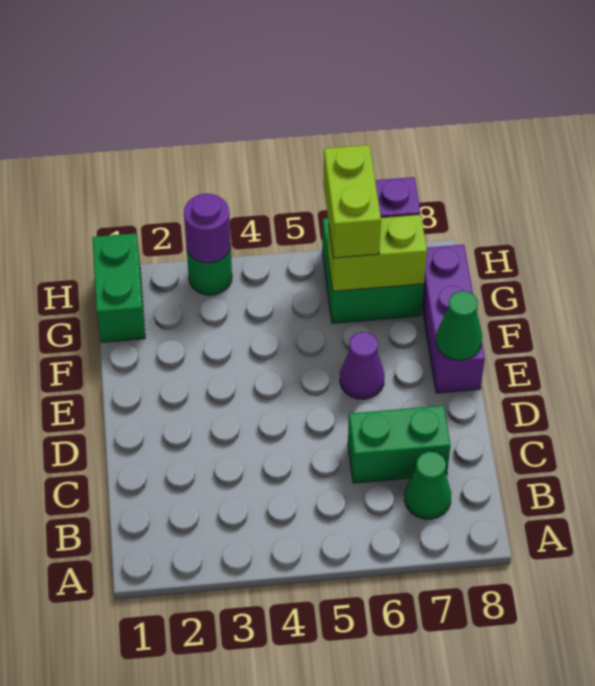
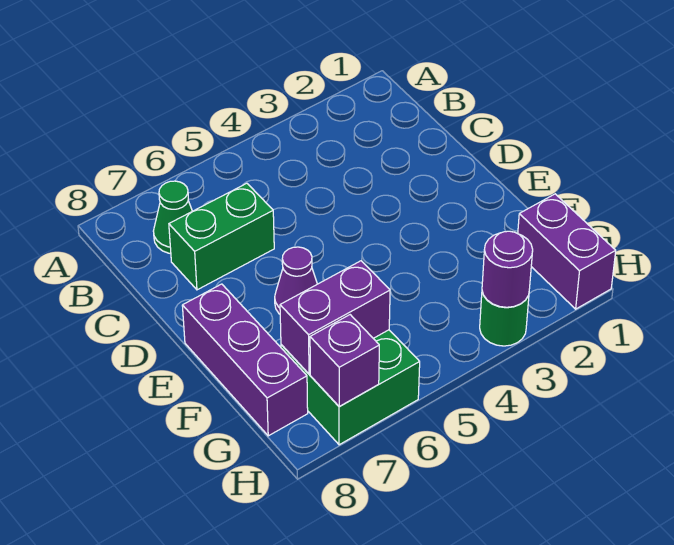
green 1x1 cone [436,291,482,360] -> none
green 1x2 brick [92,233,145,342] -> purple 1x2 brick [518,194,616,309]
lime 1x2 brick [328,214,427,291] -> purple 1x2 brick [280,261,390,374]
lime 1x2 brick [323,145,381,258] -> none

